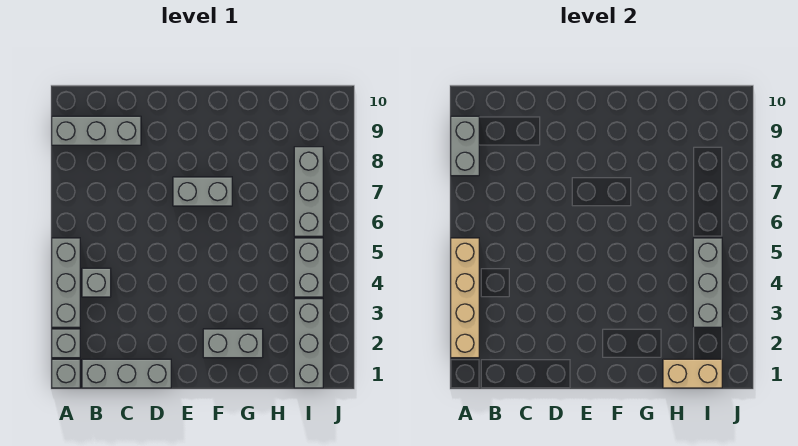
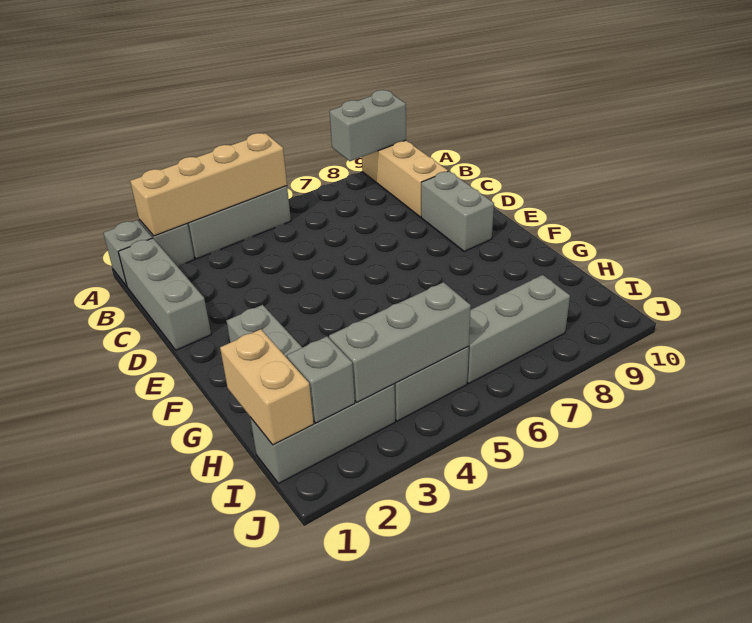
grey 1x3 brick [52,116,141,145] -> tan 1x3 brick [362,140,448,217]
grey 1x1 brick [82,268,111,297] -> grey 1x1 brick moved to [287,336,355,423]
grey 1x2 brick [173,177,232,206] -> grey 1x2 brick moved to [421,171,494,252]

